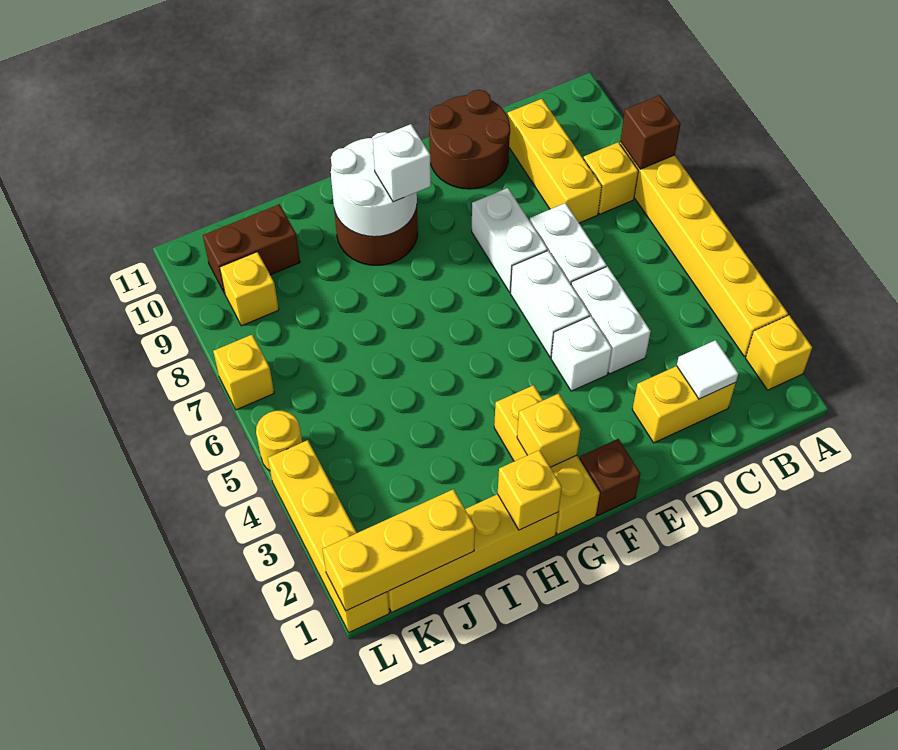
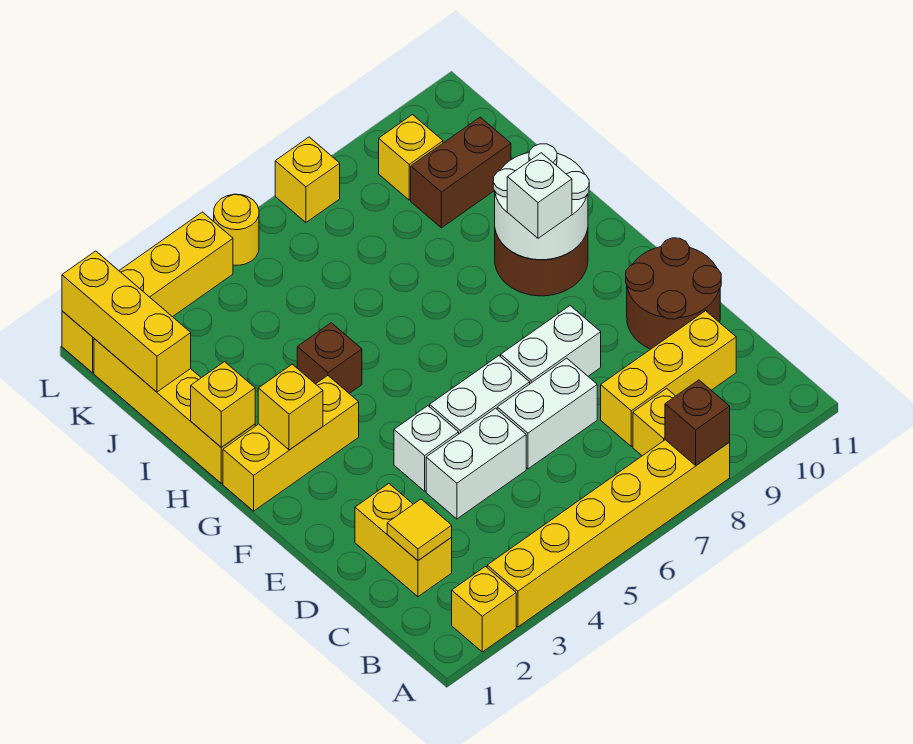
white 1x1 tile [677,340,738,399] -> yellow 1x1 tile [387,499,452,560]
brown 1x1 brick [580,439,641,515] -> brown 1x1 brick moved to [297,323,362,393]
brown 1x2 brick [203,204,300,293] -> brown 1x2 brick turned to [411,117,511,228]

